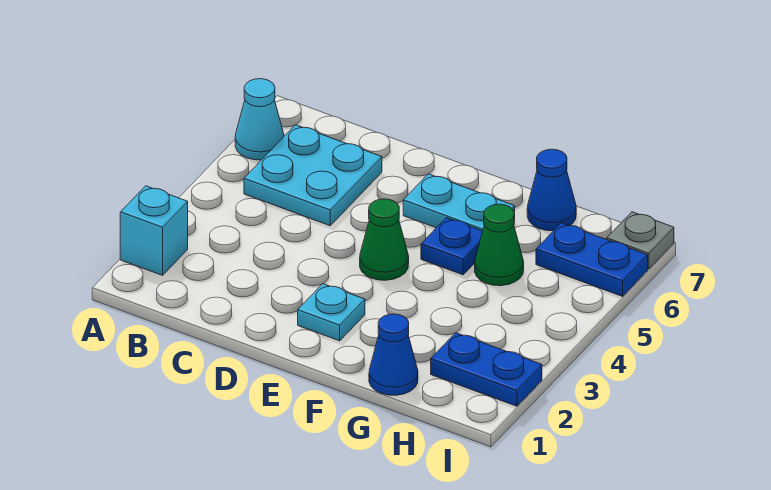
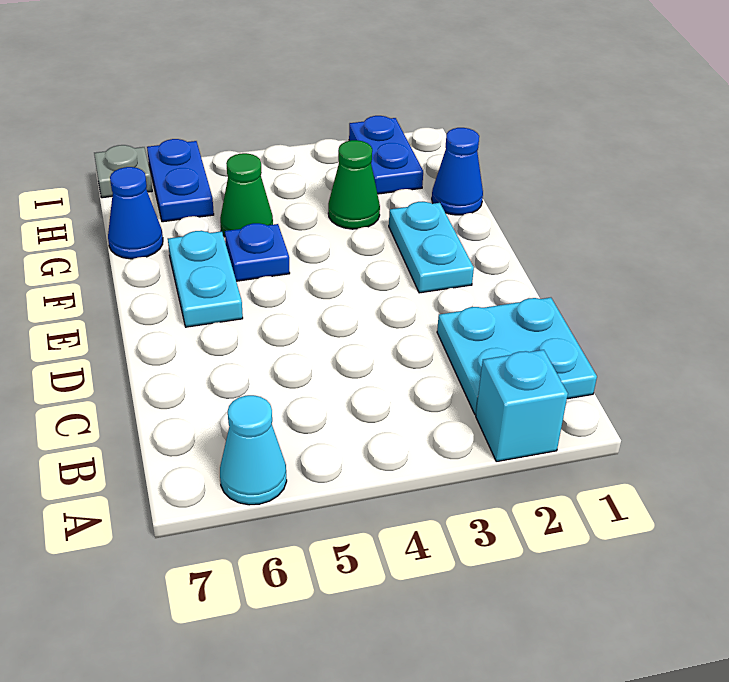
cyan 2x2 plate [244,125,382,226] -> cyan 2x2 plate moved to [437,298,597,414]
cyan 1x1 plate [298,284,365,341] -> cyan 1x2 plate [389,202,474,293]
green 1x1 cone [360,199,409,280] -> green 1x1 cone moved to [328,140,380,229]

